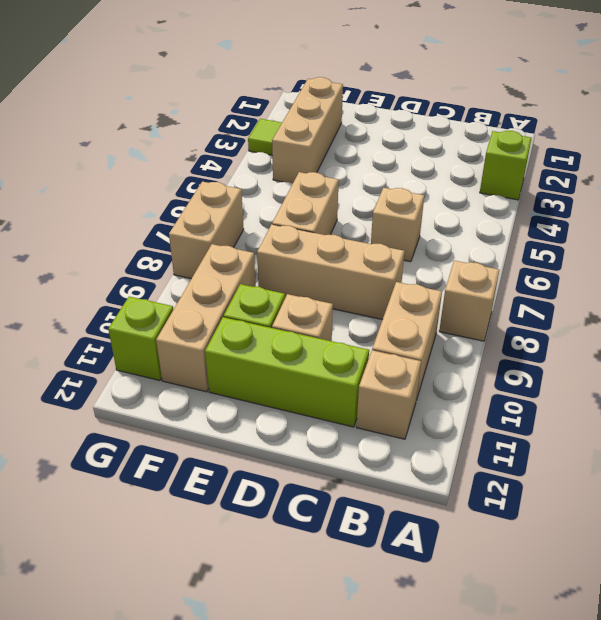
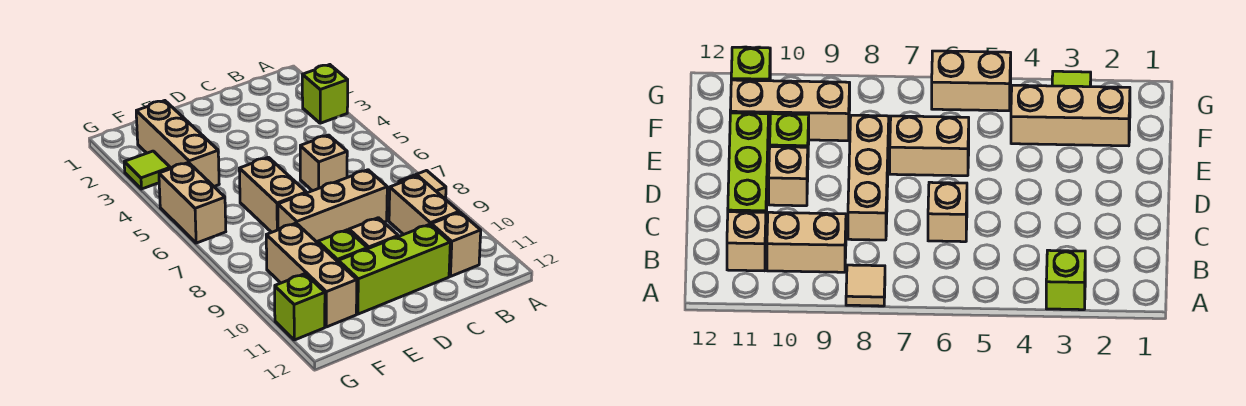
tan 1x1 brick [439,261,499,341] -> tan 1x1 tile [399,171,446,199]
tan 1x2 brick [169,182,244,279] -> tan 1x2 brick moved to [159,162,226,243]

